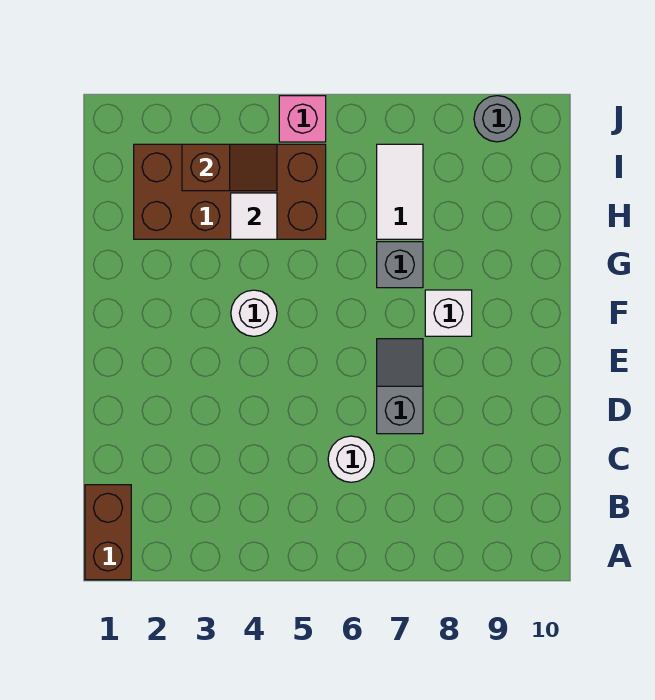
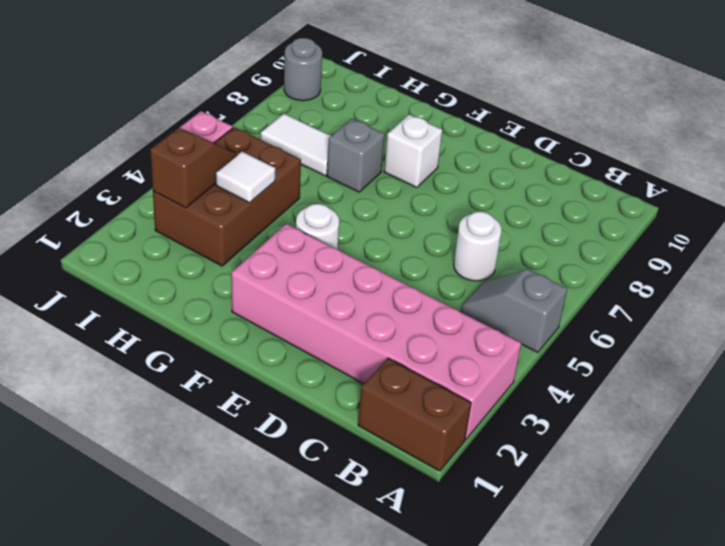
none -> pink 2x6 brick [231,224,521,440]
grey 1x2 slope [377,339,423,434] -> grey 1x2 slope moved to [461,269,567,352]
brown 2x4 brick [134,144,326,239] -> brown 2x3 brick [153,127,301,266]

